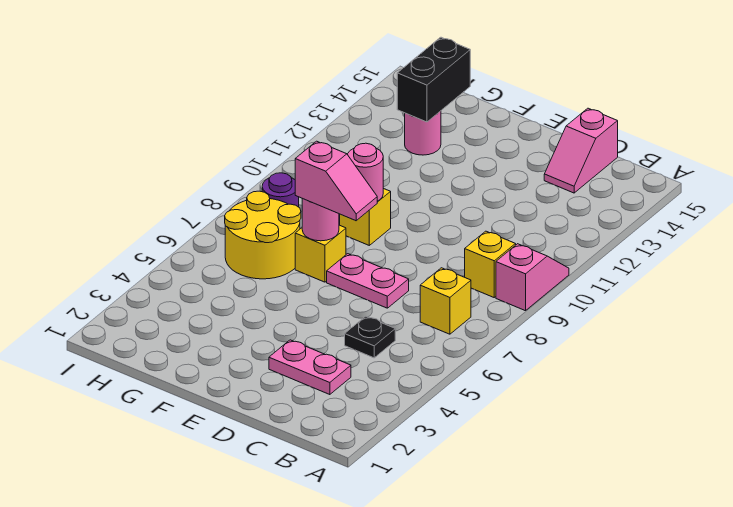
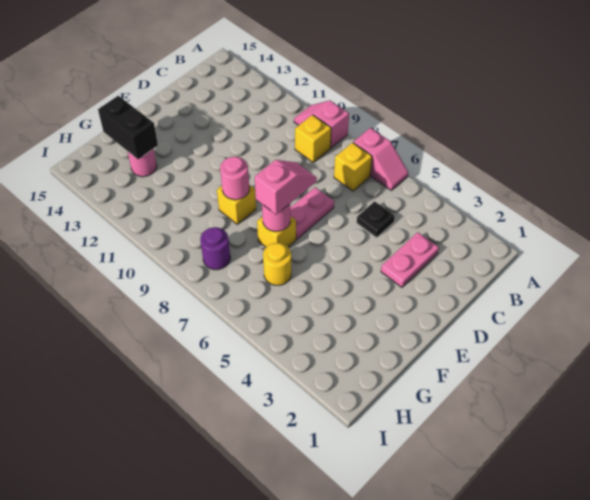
pink 1x2 slope [544,108,618,193] -> pink 1x2 slope moved to [353,128,408,190]
yellow 2x2 round brick [225,191,301,279] -> yellow 1x1 round brick [263,243,291,285]

